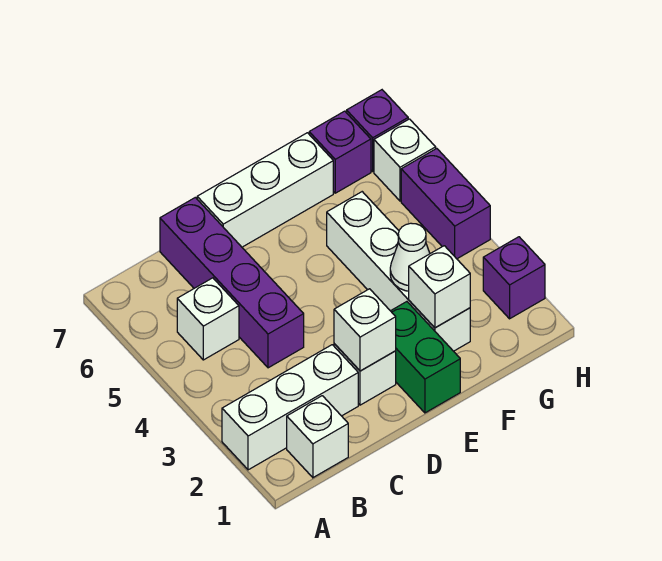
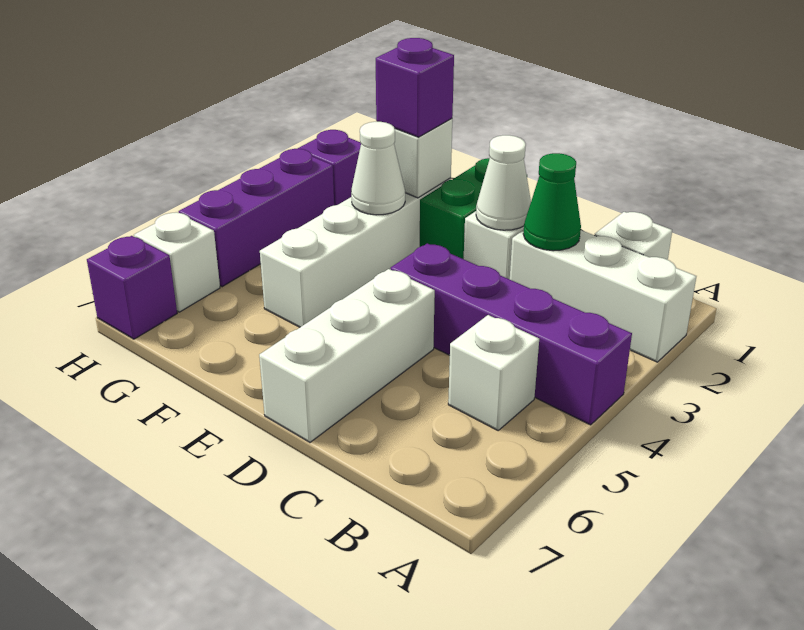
none -> green 1x1 cone [523,153,581,251]
purple 1x4 brick [160,197,304,368] -> purple 1x4 brick turned to [391,243,632,425]
white 1x1 brick [334,289,396,371] -> white 1x1 cone [476,135,531,230]
white 1x3 brick [197,133,333,247] -> white 1x3 brick turned to [259,269,435,442]
purple 1x1 brick [309,111,371,193] -> purple 1x1 brick moved to [376,38,454,137]
purple 1x2 brick [401,149,490,259] -> purple 1x3 brick [179,149,334,287]

